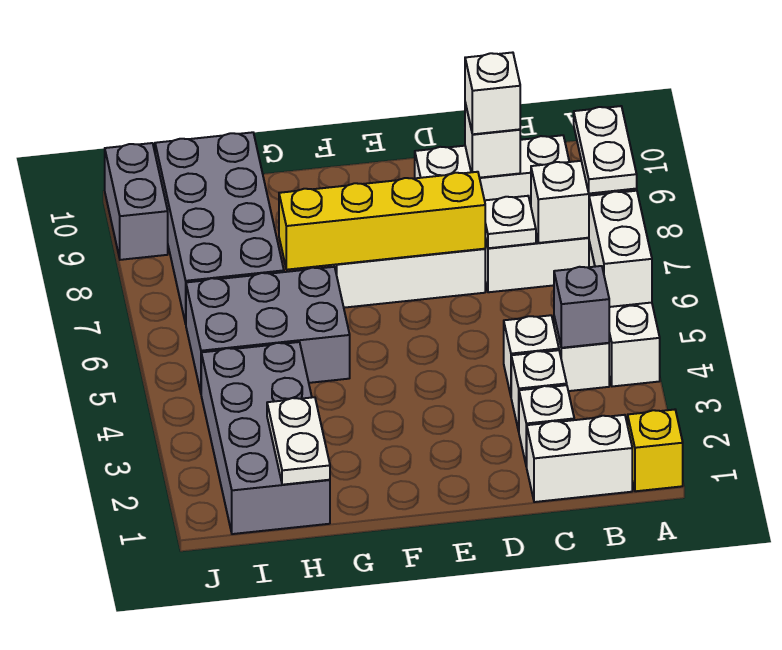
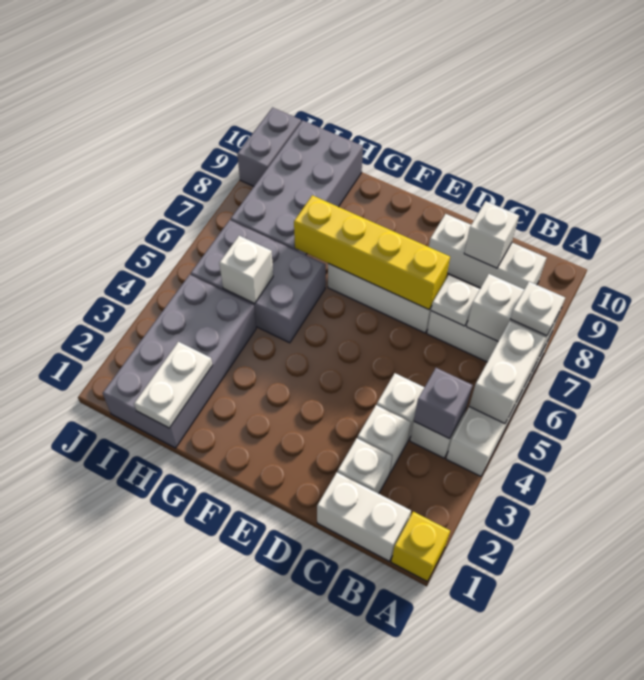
white 1x2 plate [574,106,637,194] -> white 1x1 plate [511,282,565,336]
white 1x1 brick [465,52,520,134] -> white 1x1 brick moved to [219,236,273,304]

